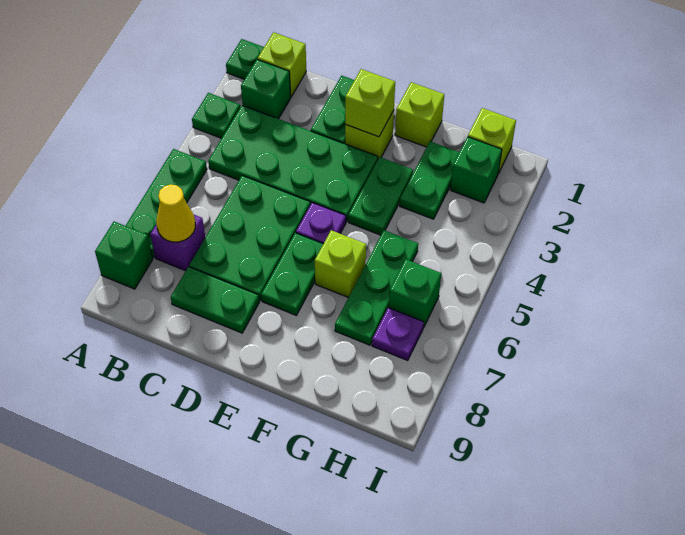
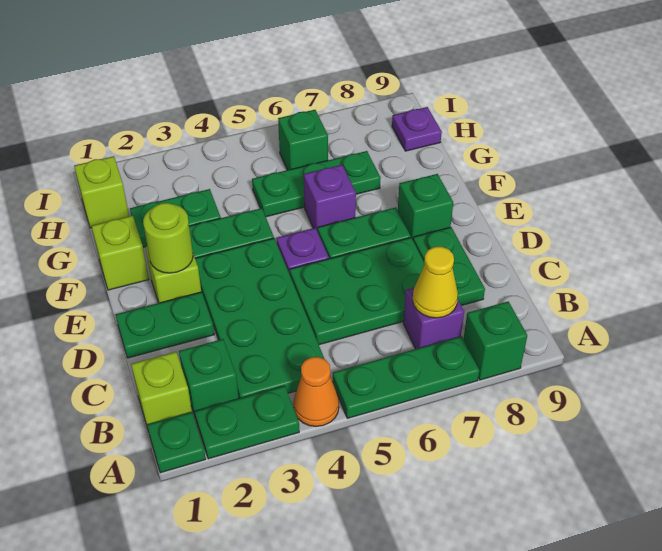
green 1x1 plate [192,93,240,138] -> green 1x2 plate [195,386,299,459]
none -> orange 1x1 cone [293,357,339,427]
lime 1x1 brick [345,69,395,137] -> lime 1x1 round brick [143,203,193,273]
lime 1x1 brick [315,230,366,297] -> purple 1x1 brick [304,165,356,232]
green 1x1 brick [450,137,502,203] -> green 1x1 brick moved to [398,174,453,240]
purple 1x1 plate [372,308,424,361] -> purple 1x1 plate moved to [392,107,442,151]

